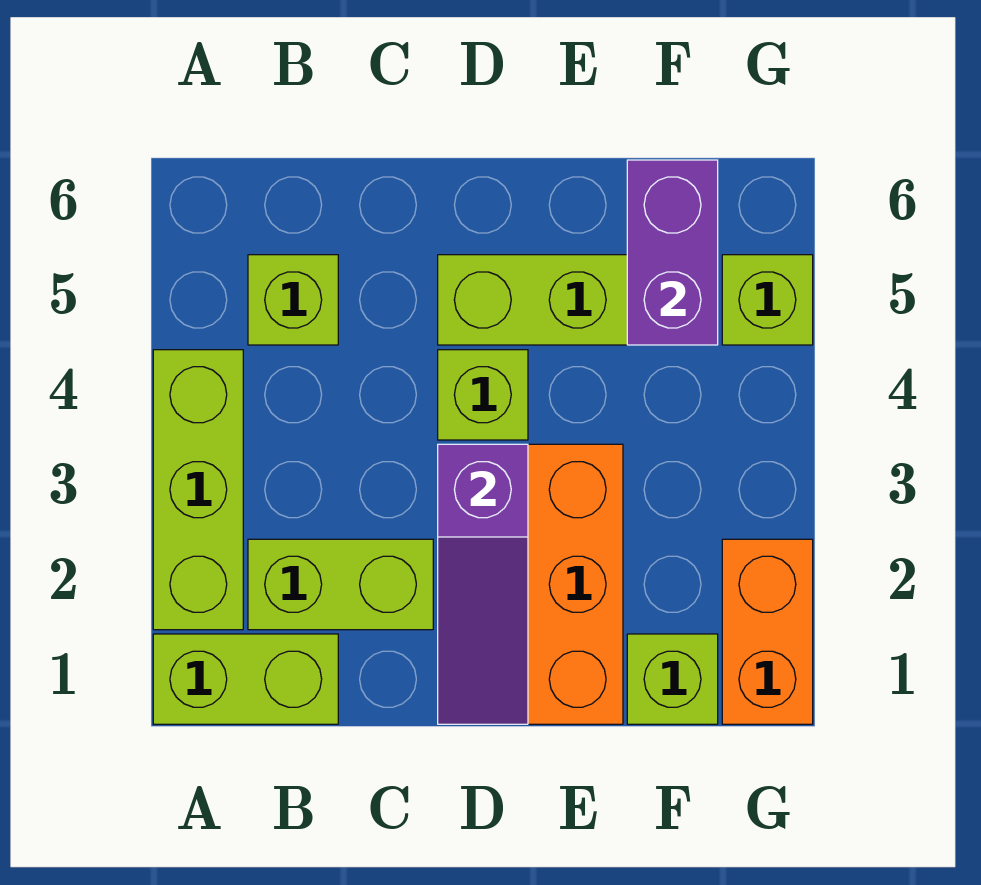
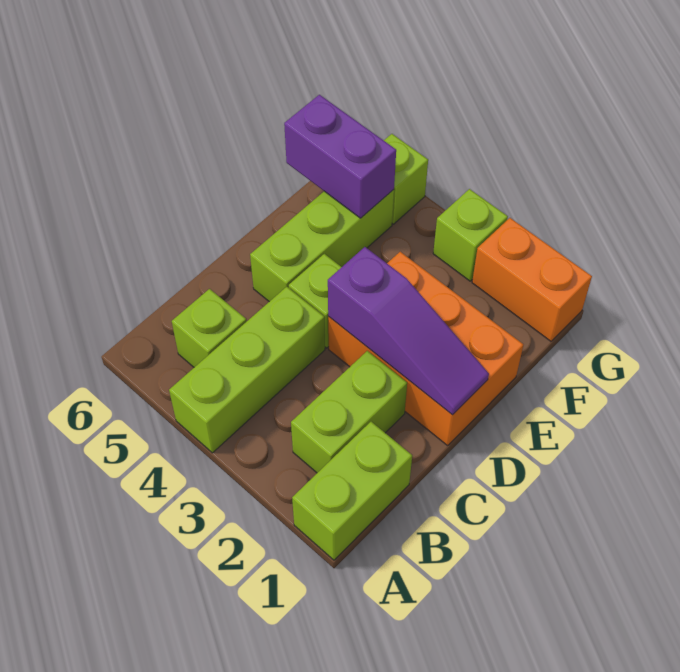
lime 1x3 brick [153,350,243,630] -> lime 1x3 brick turned to [169,287,325,453]
lime 1x1 brick [627,634,718,724] -> lime 1x1 brick moved to [433,189,508,281]

